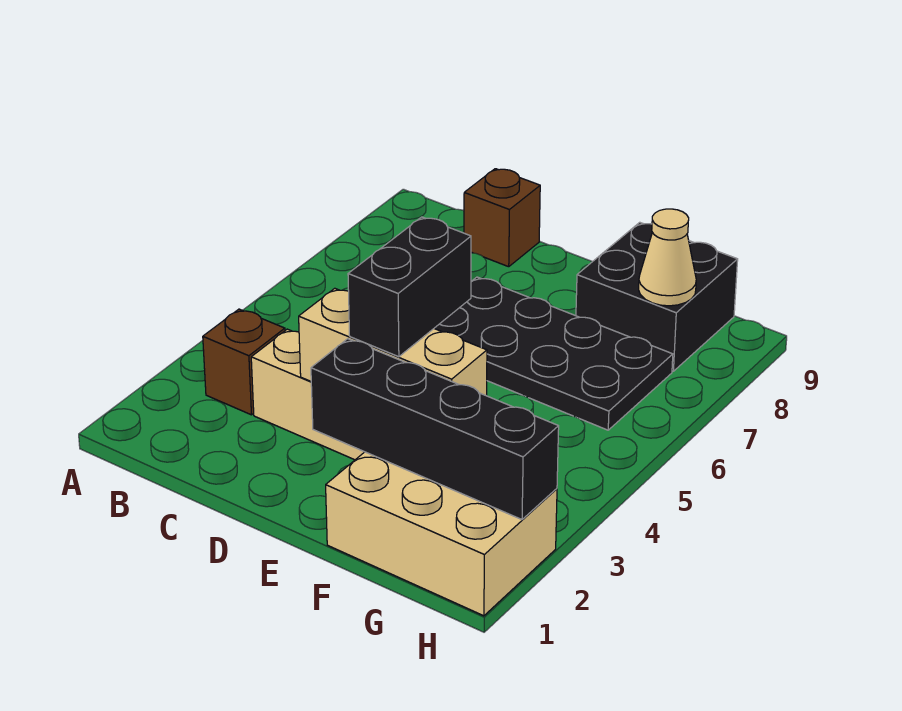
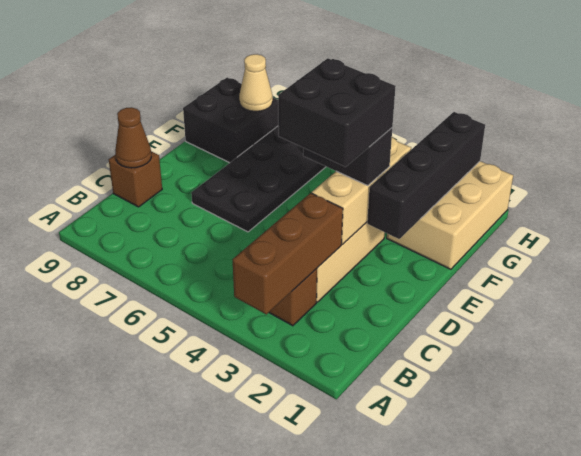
none -> brown 1x3 brick [232,193,343,315]
none -> brown 1x1 cone [115,107,151,168]
none -> black 2x2 brick [278,58,396,167]

